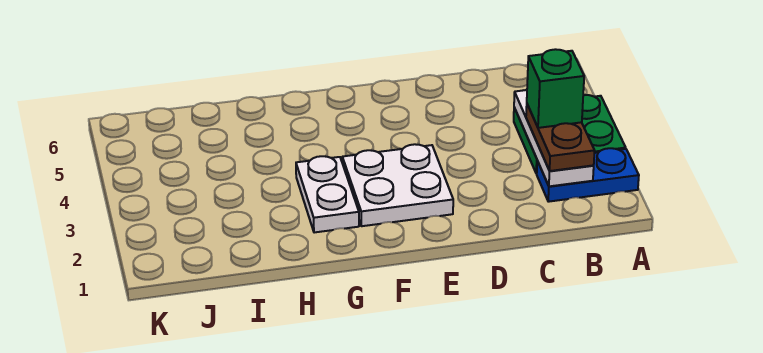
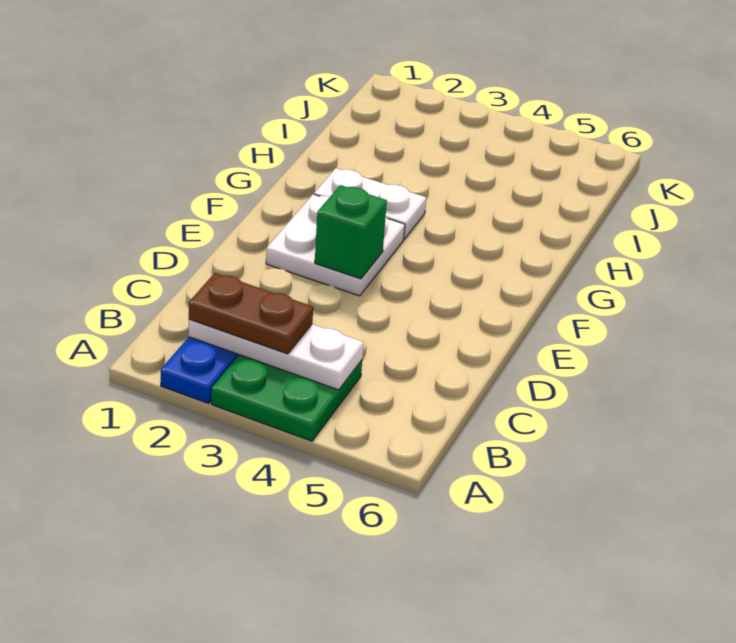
green 1x1 brick [527,49,584,128] -> green 1x1 brick moved to [315,185,387,279]

